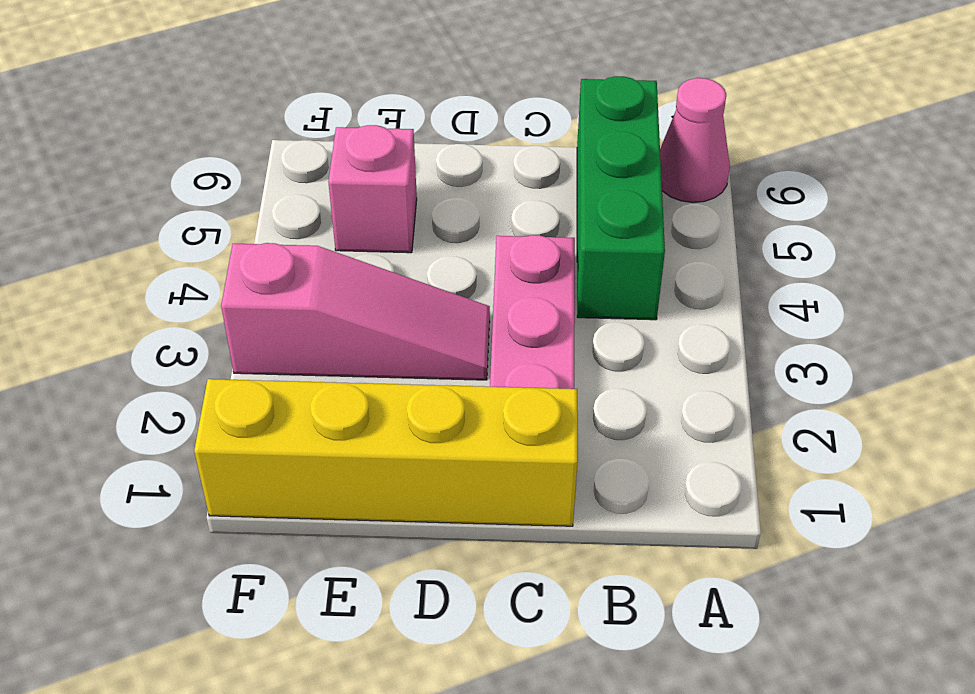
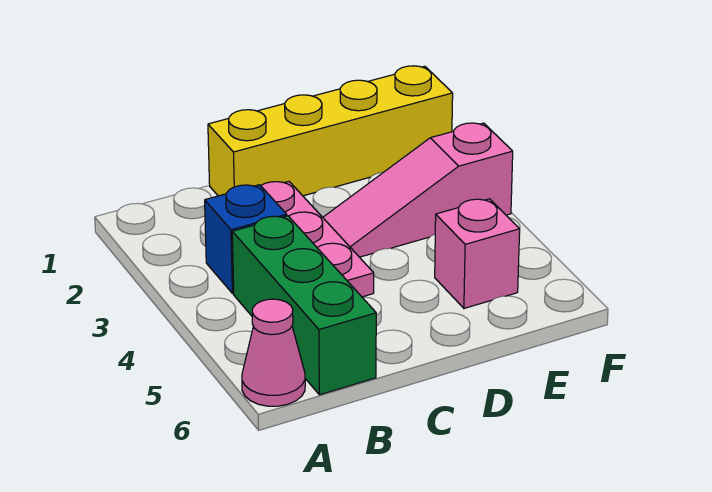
none -> blue 1x1 brick [205,185,287,294]

